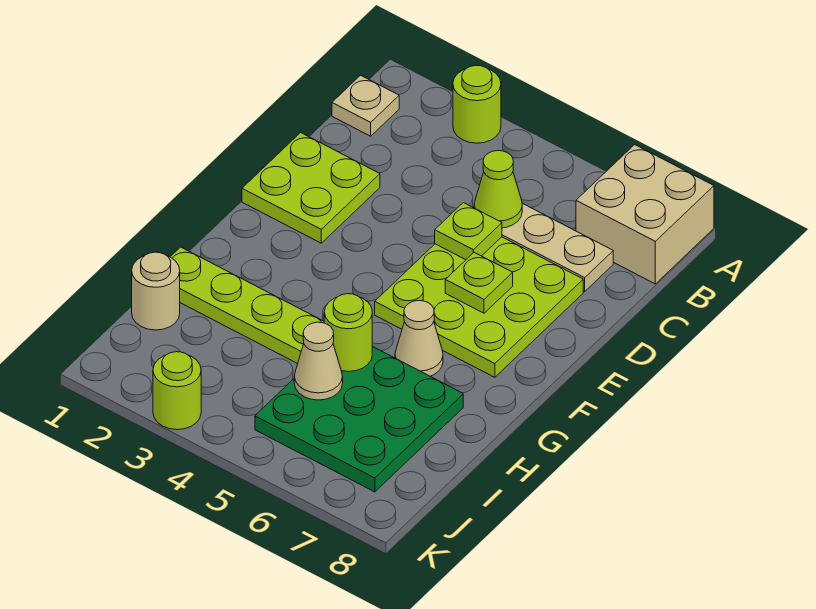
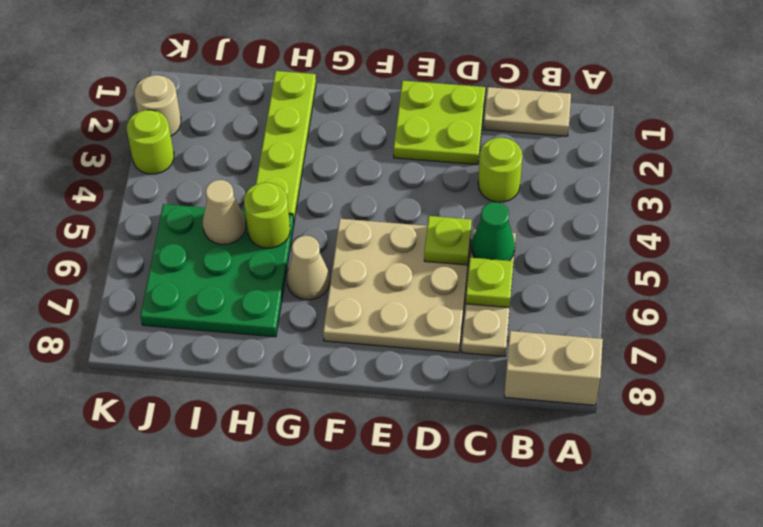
lime 1x1 round brick [453,65,501,143] -> lime 1x1 round brick moved to [478,138,522,202]
tan 2x2 brick [576,145,714,284] -> tan 1x2 brick [504,331,603,405]
tan 1x1 plate [332,75,399,136] -> tan 1x2 plate [484,87,571,136]
lime 1x1 cone [474,151,522,228] -> green 1x1 cone [471,202,515,261]
lime 3x3 plate [375,237,583,377] -> tan 3x3 plate [323,219,471,353]
lime 1x1 plate [445,252,513,313] -> lime 1x1 plate moved to [466,258,514,308]
tan 1x1 round brick [132,252,180,330] -> tan 1x1 round brick moved to [134,75,181,136]

